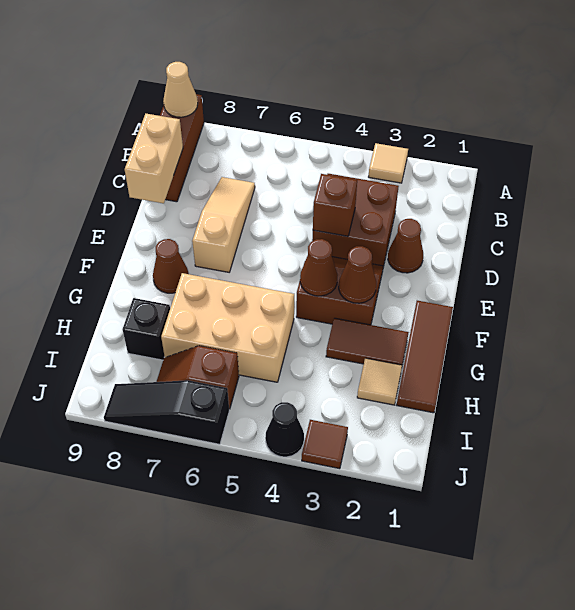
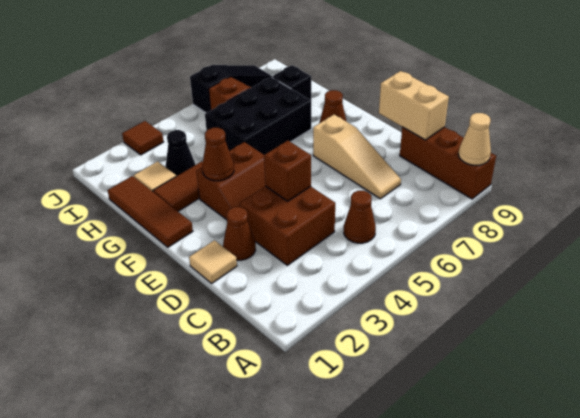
tan 1x1 tile [369,143,408,183] -> tan 1x1 tile moved to [189,240,237,283]
brown 1x1 cone [300,239,338,296] -> brown 1x1 cone moved to [344,191,376,243]
tan 2x3 brick [161,273,294,382] -> black 2x3 brick [205,77,311,155]
black 1x1 cone [265,402,304,457] -> black 1x1 cone moved to [166,130,195,176]

